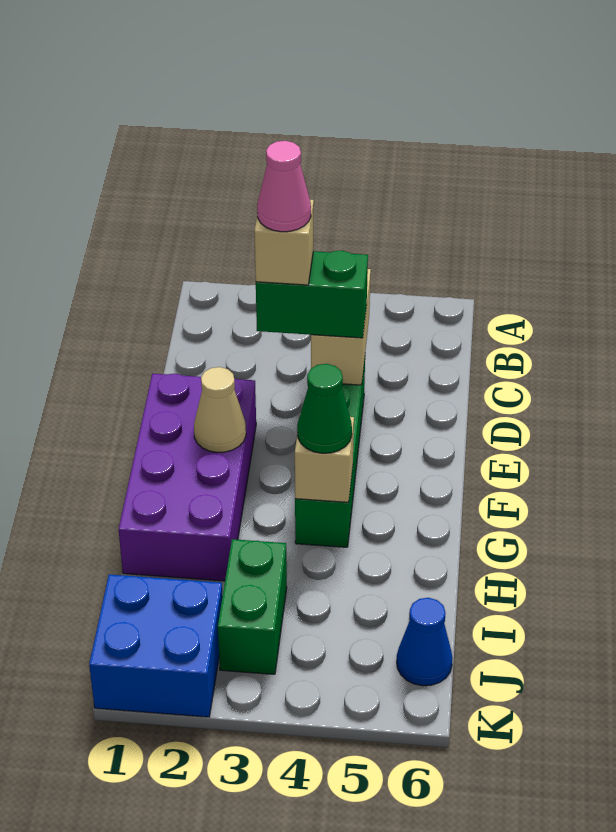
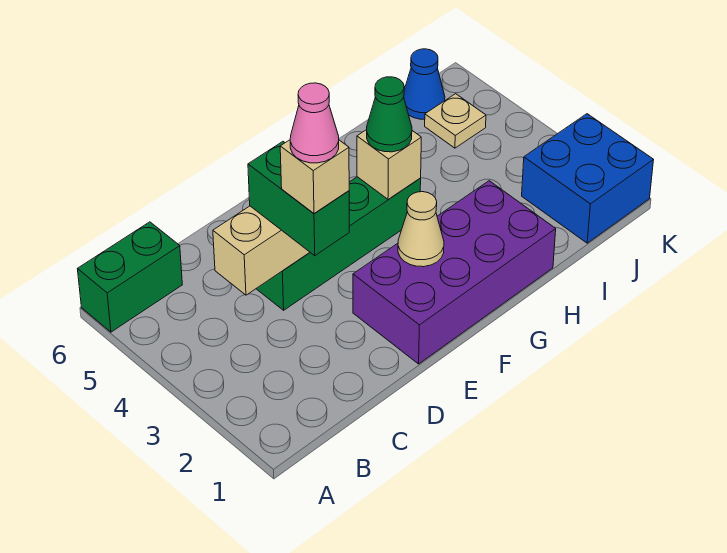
green 1x2 brick [218,539,287,674] -> green 1x2 brick moved to [78,222,182,332]
none -> tan 1x1 plate [425,94,486,148]

